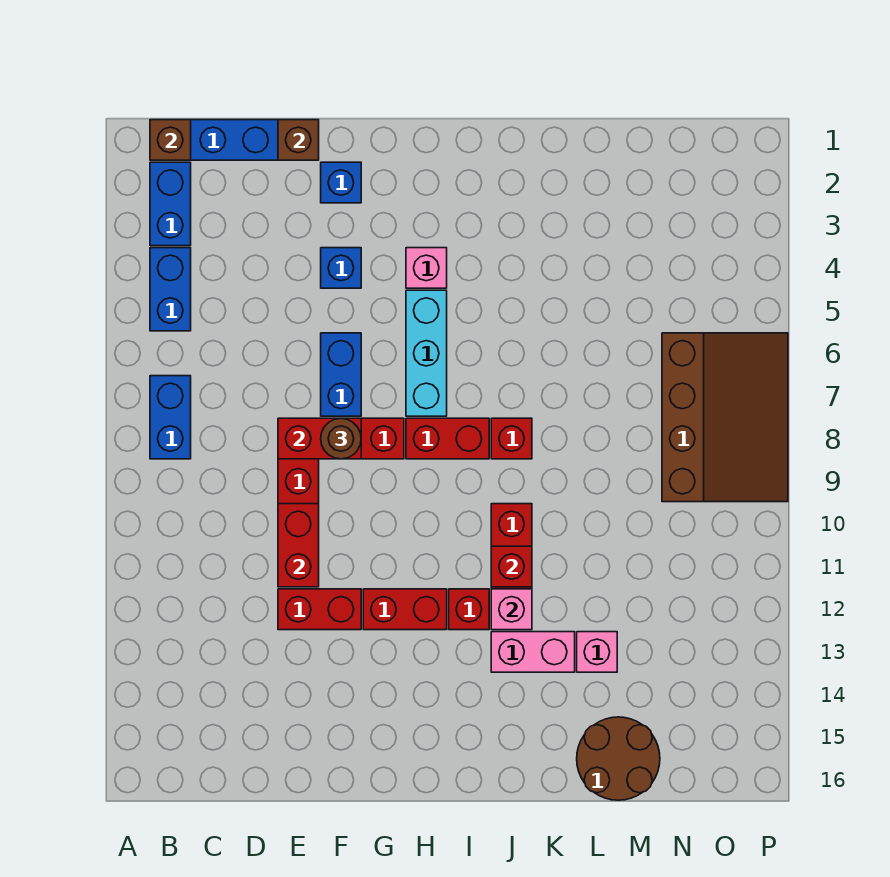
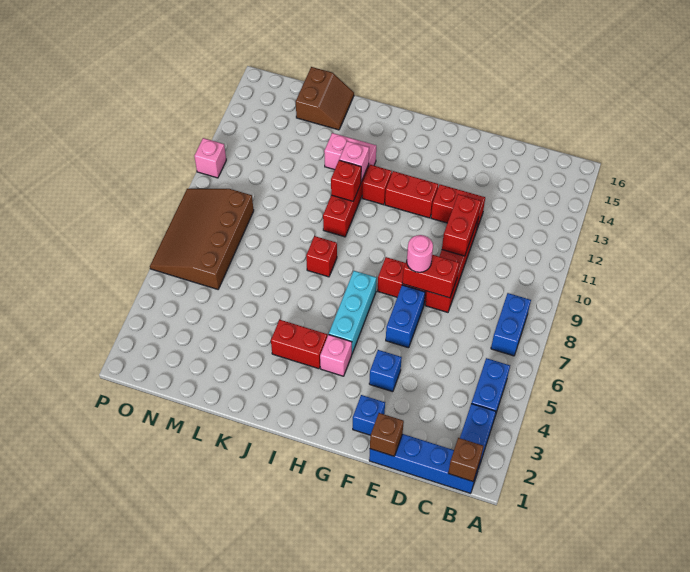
brown 1x1 round brick [321,418,361,459] -> pink 1x1 round brick [407,235,433,272]
red 1x2 brick [406,418,489,459] -> red 1x2 brick moved to [271,320,327,369]
pink 1x1 brick [577,632,617,672] -> pink 1x1 brick moved to [194,138,226,178]
brown 2x2 round brick [577,717,660,800] -> brown 2x2 slope [296,67,354,130]

